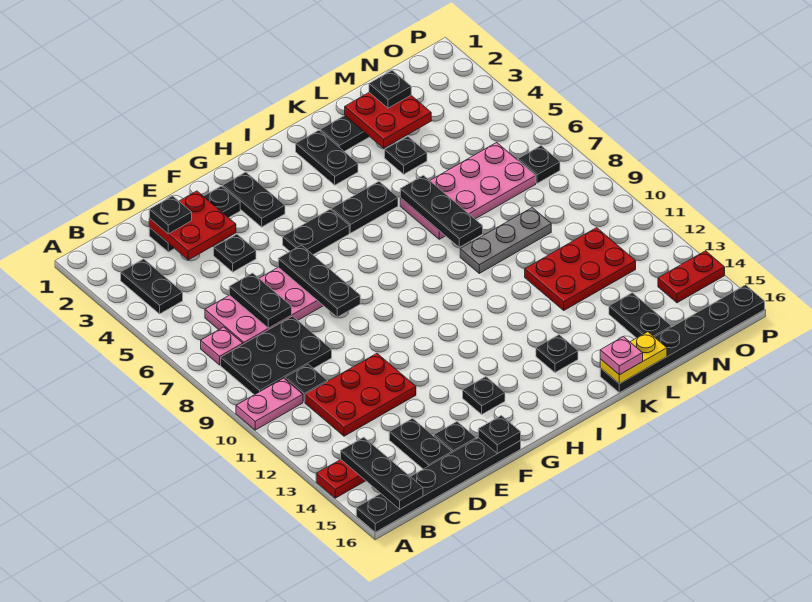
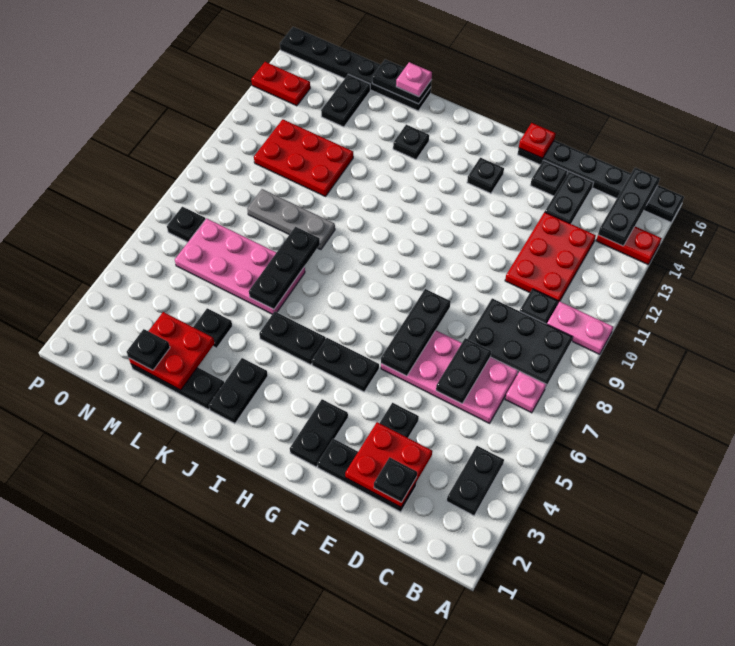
red 2x3 plate [305,354,416,436] -> red 2x3 plate turned to [505,212,596,305]
black 1x1 plate [478,416,521,454] -> red 1x1 plate [519,123,556,158]
yellow 1x2 plate [600,332,667,384] -> black 1x2 plate [372,59,432,104]

